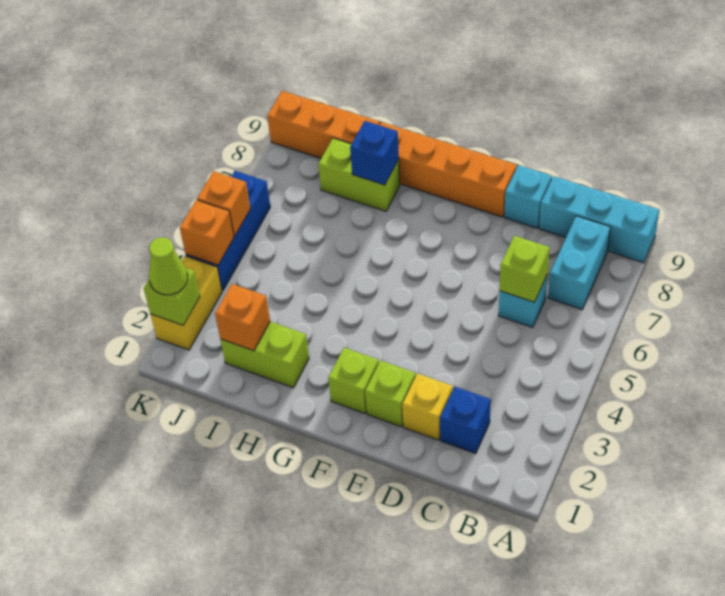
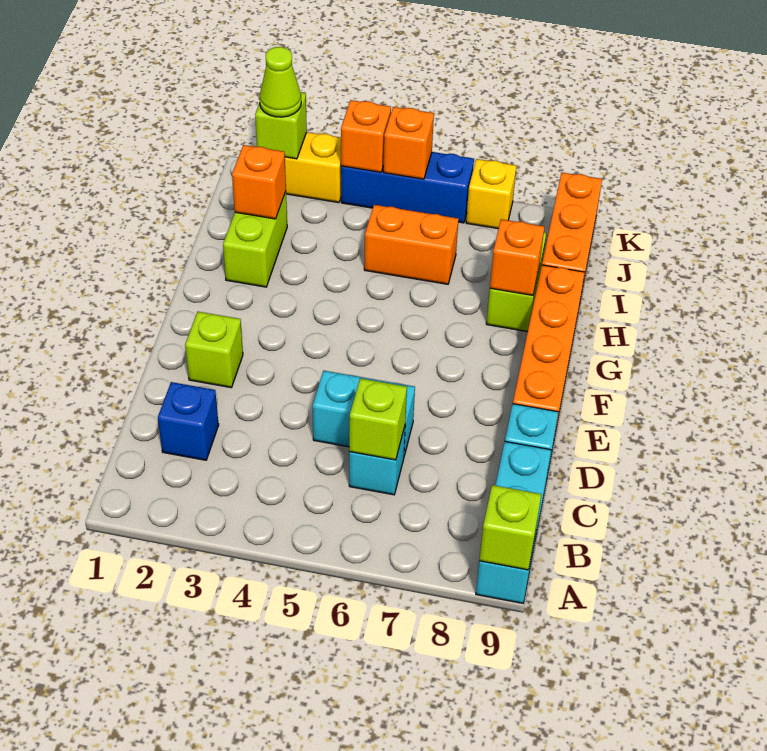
cyan 1x2 brick [548,216,611,309] -> cyan 1x2 brick moved to [313,371,415,456]
yellow 1x1 brick [402,373,453,440] -> yellow 1x1 brick moved to [466,159,516,229]
lime 1x1 brick [328,348,379,414] -> lime 1x1 brick moved to [479,485,541,570]
blue 1x1 brick [350,121,399,185] -> orange 1x1 brick [490,219,544,295]
none -> orange 1x2 brick [364,205,458,284]

